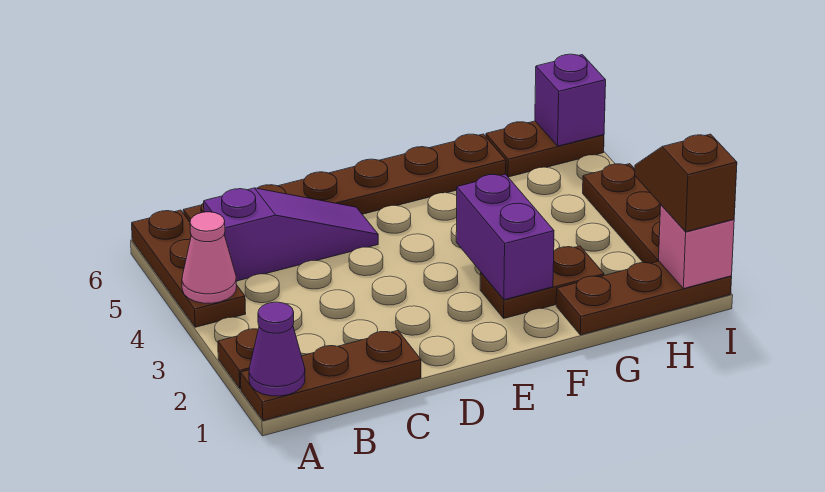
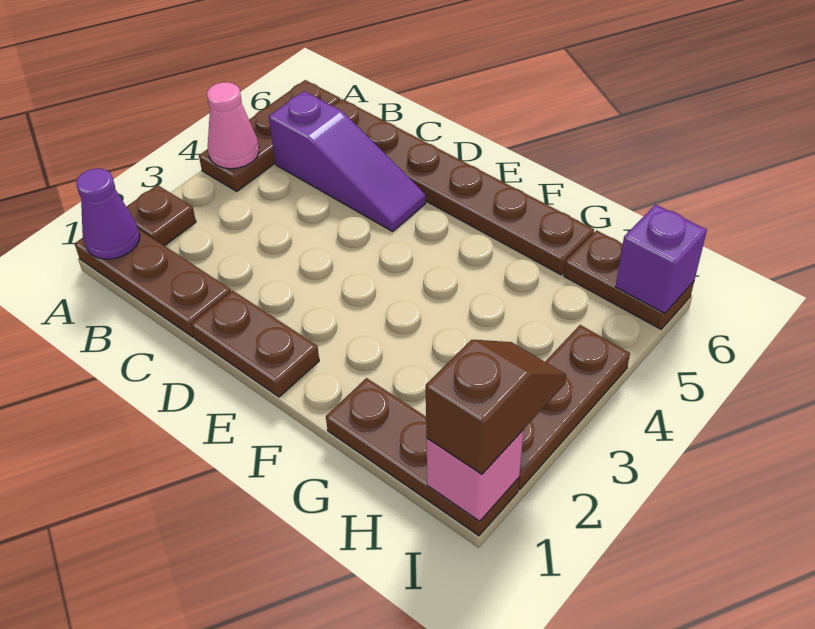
brown 1x2 plate [480,246,604,318] -> brown 1x2 plate moved to [191,291,319,397]
purple 1x2 brick [456,174,554,300] -> none

